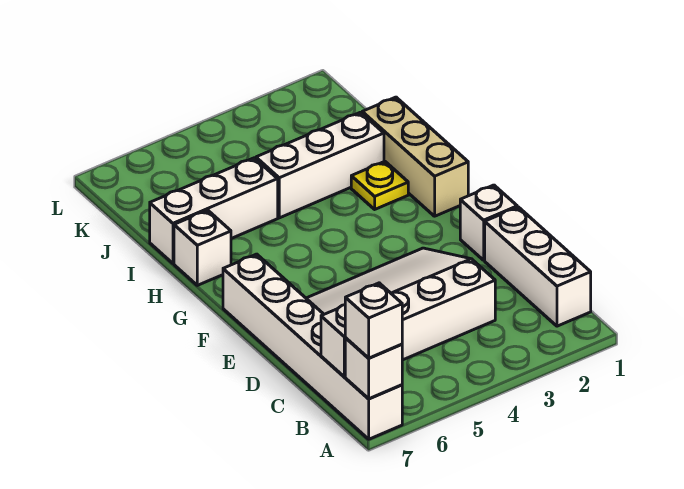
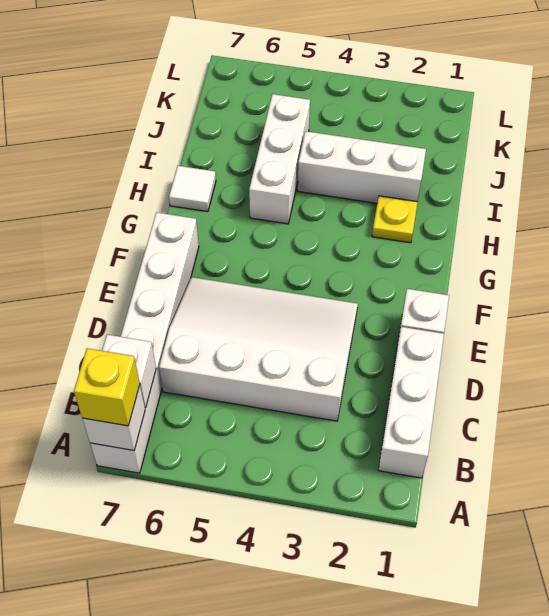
white 1x1 brick [345,283,402,358] -> yellow 1x1 brick [74,348,140,426]
tan 1x3 brick [362,97,468,216] -> none
white 1x1 brick [174,210,231,285] -> white 1x1 tile [169,166,216,212]
white 1x3 brick [150,158,278,263] -> white 1x3 brick turned to [249,94,310,224]

